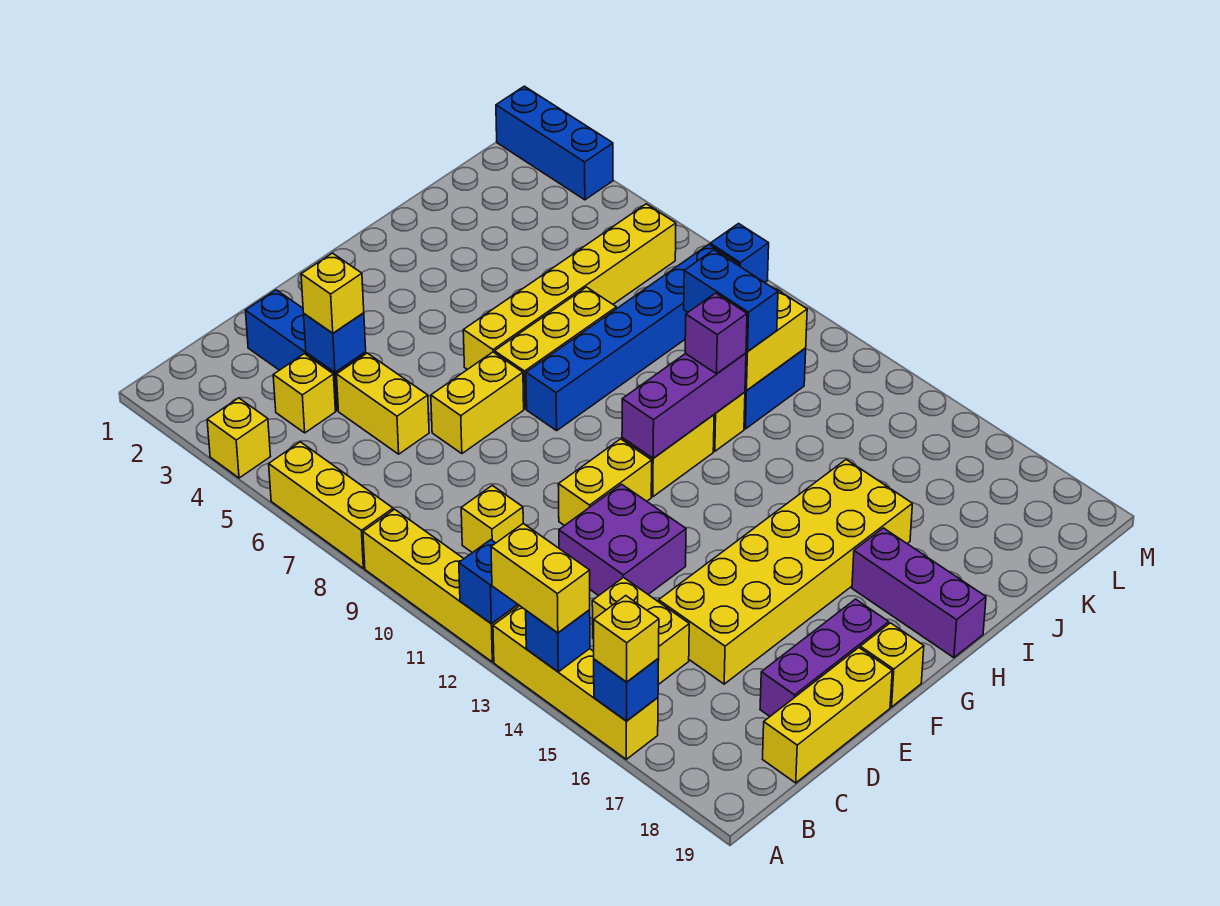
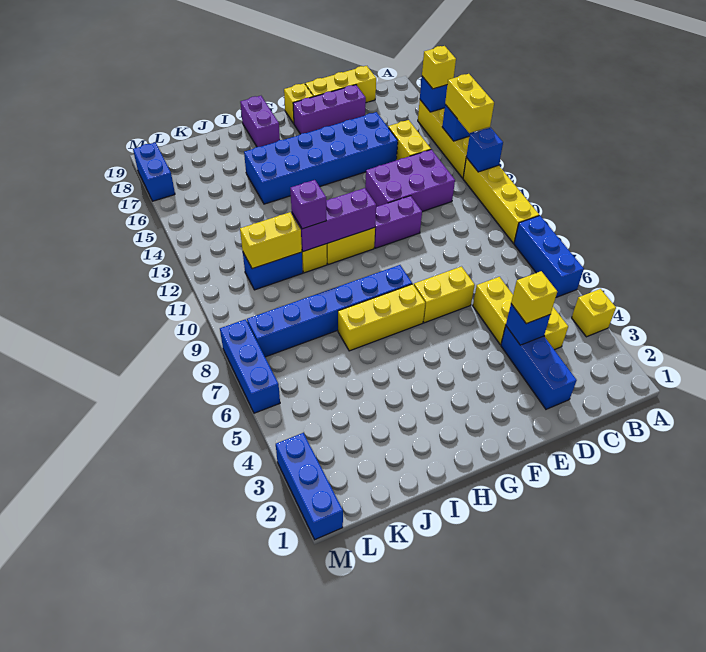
yellow 1x3 brick [269,442,393,568] -> blue 1x3 brick [514,216,584,297]
yellow 1x1 brick [461,485,523,553] -> none
purple 2x2 brick [559,484,686,596] -> purple 2x3 brick [365,149,455,212]
yellow 2x6 brick [659,460,912,684] -> blue 2x6 brick [244,112,398,204]
yellow 1x2 brick [558,439,652,526] -> purple 1x2 brick [374,196,422,248]
yellow 1x6 brick [463,204,676,370] -> none
purple 1x3 brick [852,528,986,658] -> purple 1x2 brick [240,96,280,147]
blue 1x2 brick [684,250,778,351] -> blue 1x2 brick moved to [133,142,175,201]
blue 1x1 brick [710,224,769,283] -> blue 1x3 brick [220,319,280,413]

